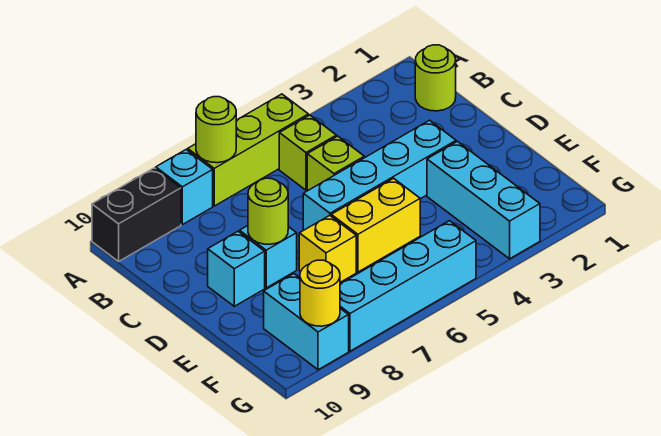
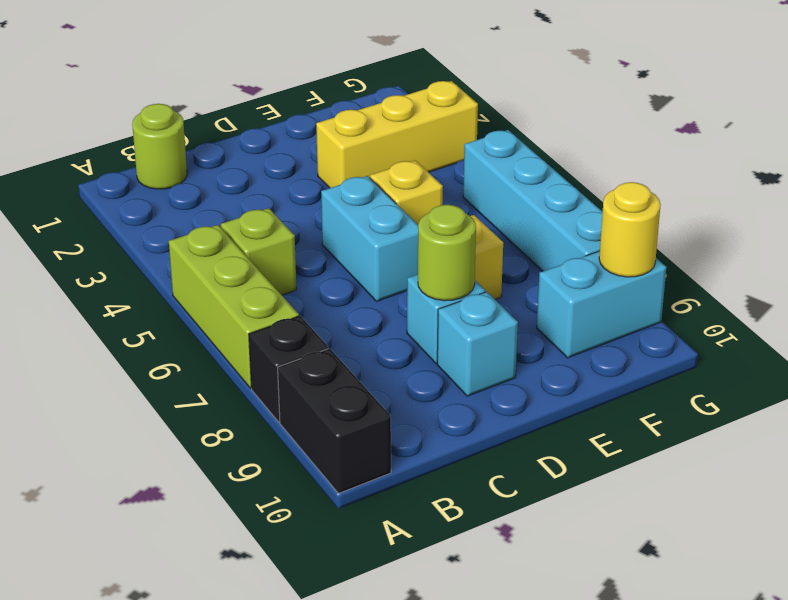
lime 1x1 round brick [196,97,236,163] -> none
cyan 1x1 brick [156,150,213,225] -> black 1x1 brick [249,316,328,422]
lime 1x1 brick [307,136,364,191] -> none
cyan 1x4 brick [303,120,456,230] -> cyan 1x2 brick [321,176,418,301]
cyan 1x3 brick [427,141,540,259] -> yellow 1x3 brick [316,81,478,188]
yellow 1x2 brick [331,178,420,272] -> yellow 1x1 brick [370,160,443,224]

